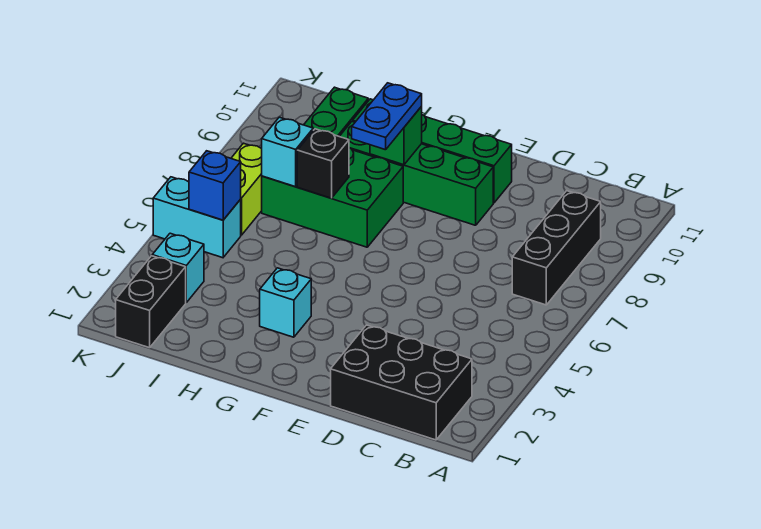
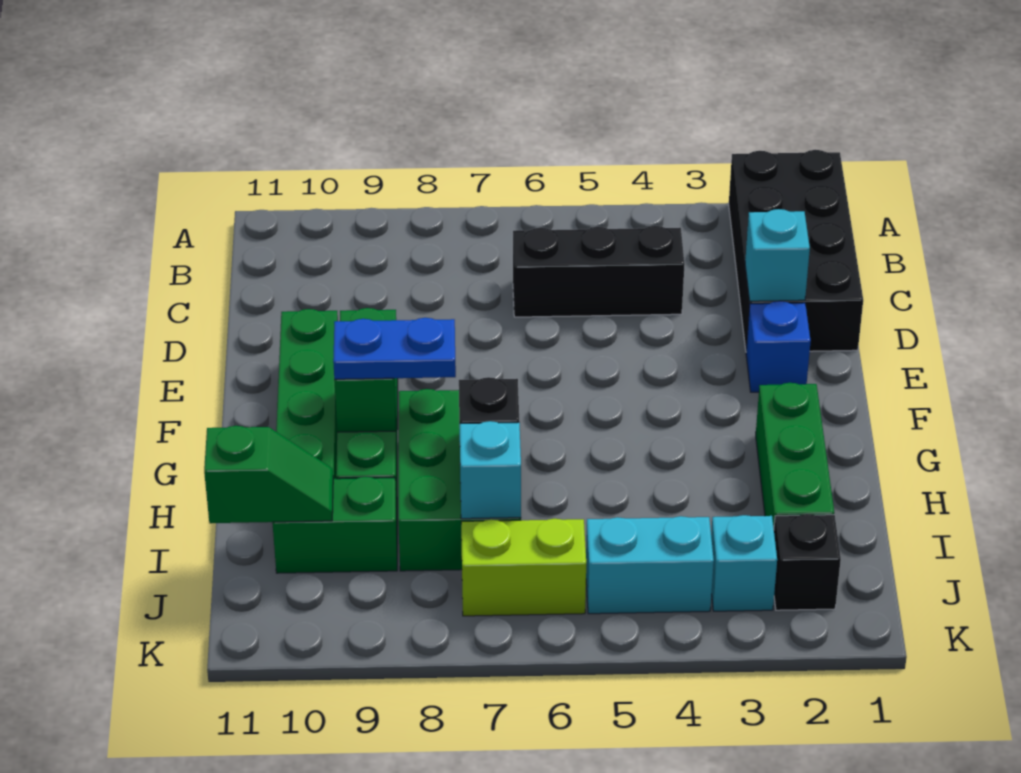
black 2x3 brick [331,325,472,440] -> black 2x4 brick [729,150,863,351]
black 1x3 brick [512,191,601,305] -> black 1x3 brick moved to [513,226,685,317]
none -> green 1x3 brick [756,383,834,527]
cyan 1x1 brick [260,268,311,337] -> cyan 1x1 brick moved to [745,209,810,301]
none -> green 1x2 slope [204,426,333,523]
black 1x2 brick [116,256,186,348] -> black 1x1 brick [774,514,841,610]
cyan 1x2 brick [153,177,241,258] -> cyan 1x2 brick turned to [586,516,714,614]
blue 1x1 brick [189,151,241,220] -> blue 1x1 brick moved to [746,301,811,392]

